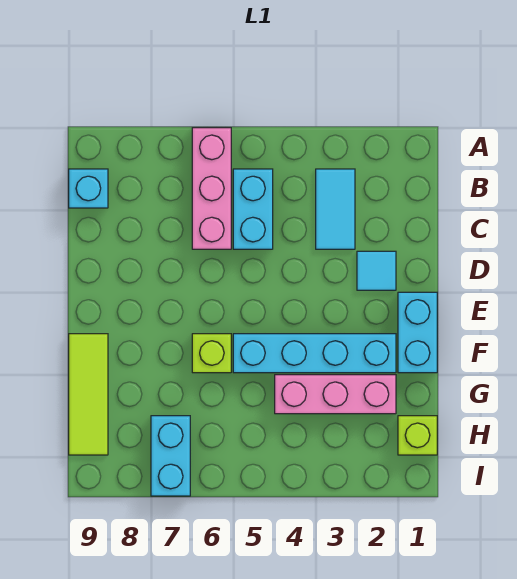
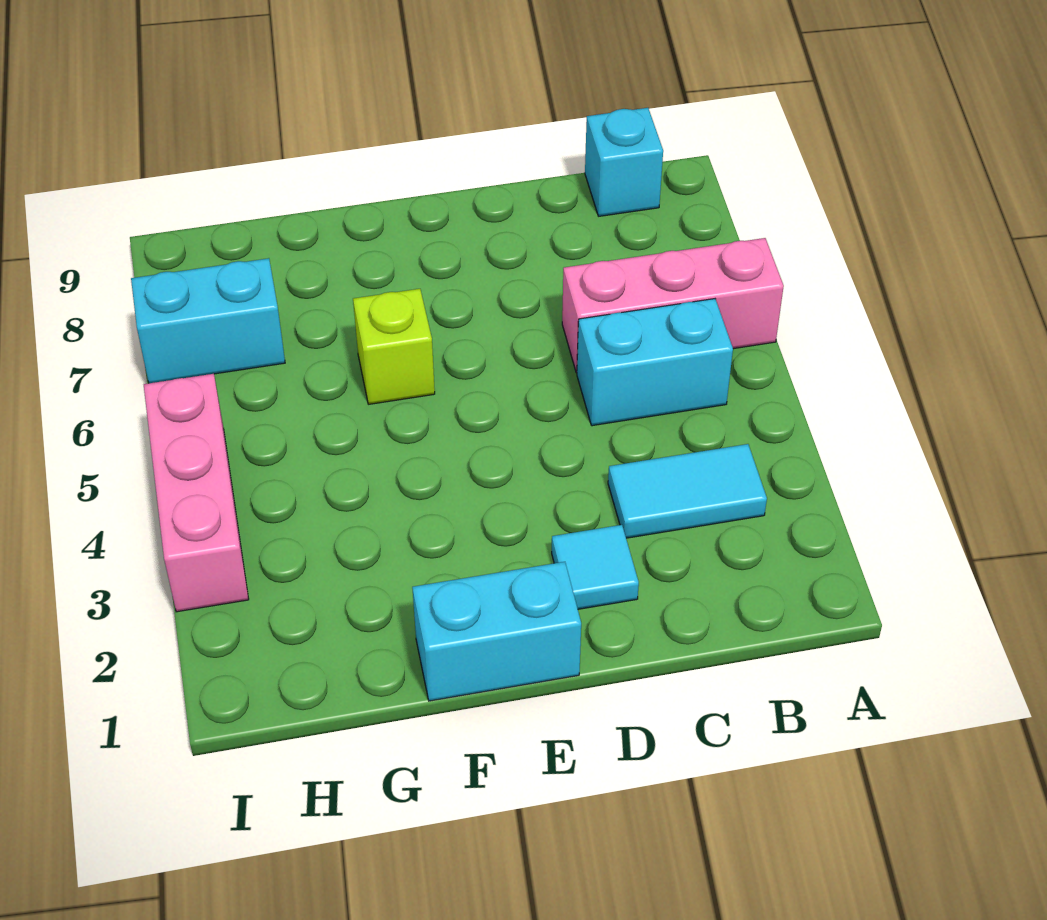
cyan 1x4 brick [233,334,396,373] -> none
lime 1x3 tile [69,334,108,455] -> none
pink 1x3 brick [275,375,396,414] -> pink 1x3 brick moved to [144,374,249,612]
lime 1x1 brick [398,416,437,455] -> none

